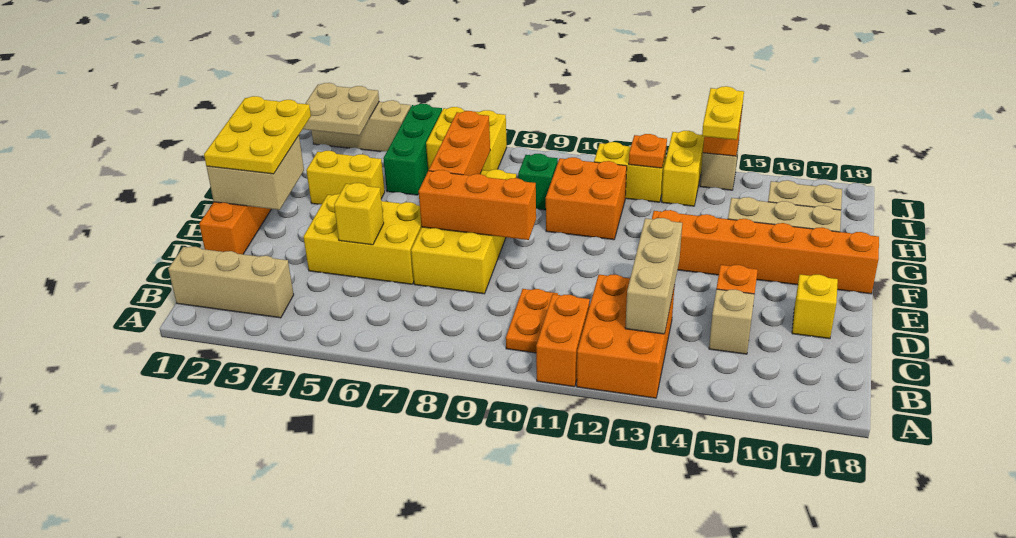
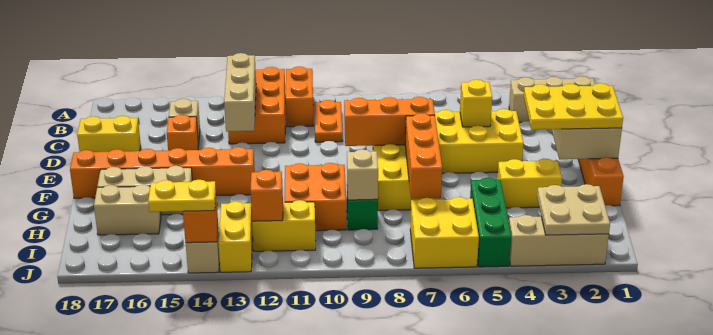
yellow 1x1 brick [792,275,838,339] -> yellow 1x2 brick [77,116,141,152]
yellow 2x3 plate [204,96,311,174] -> yellow 2x3 plate turned to [524,83,623,130]
none -> tan 1x1 brick [347,149,378,200]
orange 1x1 plate [629,134,667,168] -> orange 1x1 brick [251,170,283,221]
yellow 1x2 plate [702,86,744,140] -> yellow 1x2 plate turned to [148,180,216,212]

